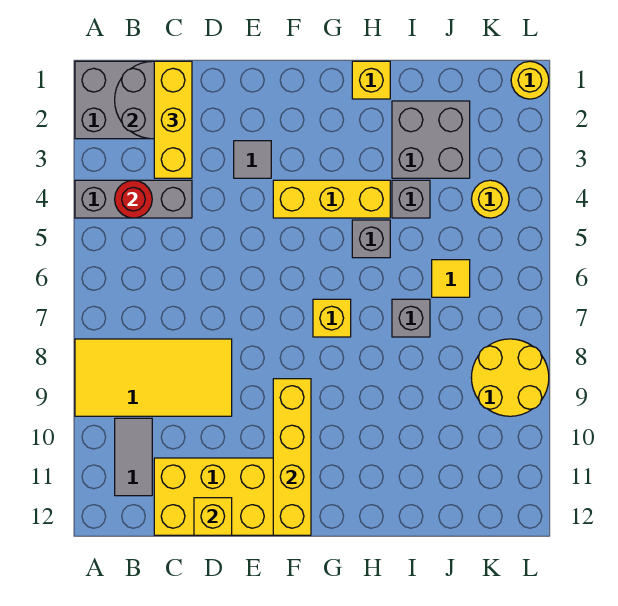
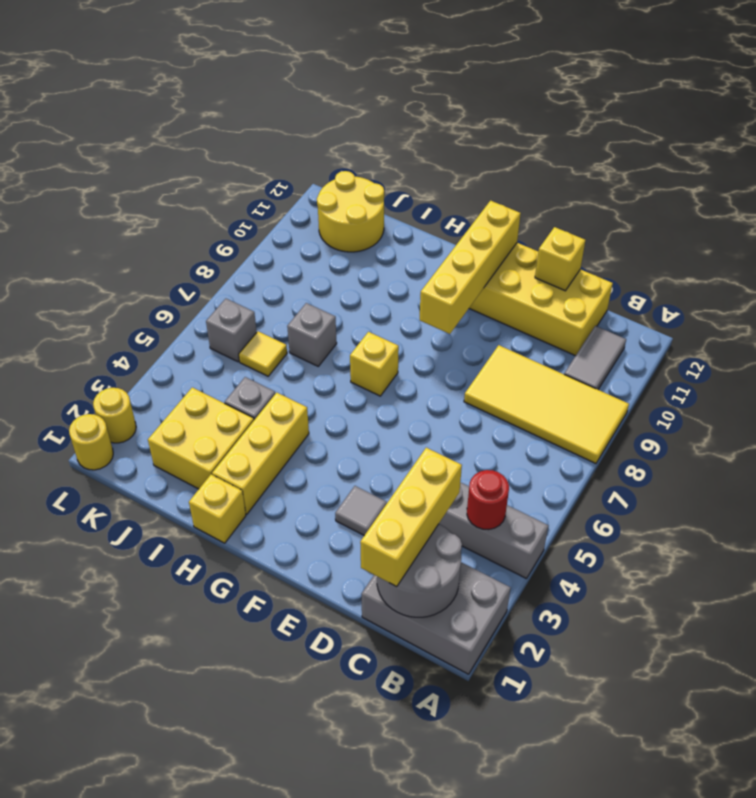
yellow 1x3 brick [273,180,390,218] -> yellow 1x3 brick turned to [212,393,309,514]
grey 1x1 brick [352,220,390,258] -> grey 1x1 brick moved to [206,299,257,362]
grey 2x2 brick [392,101,470,178] -> yellow 2x2 brick [148,387,254,489]
yellow 1x1 round brick [471,180,509,218] -> yellow 1x1 round brick moved to [93,388,136,443]
yellow 2x2 round brick [471,339,549,416] -> yellow 2x2 round brick moved to [317,171,384,252]

